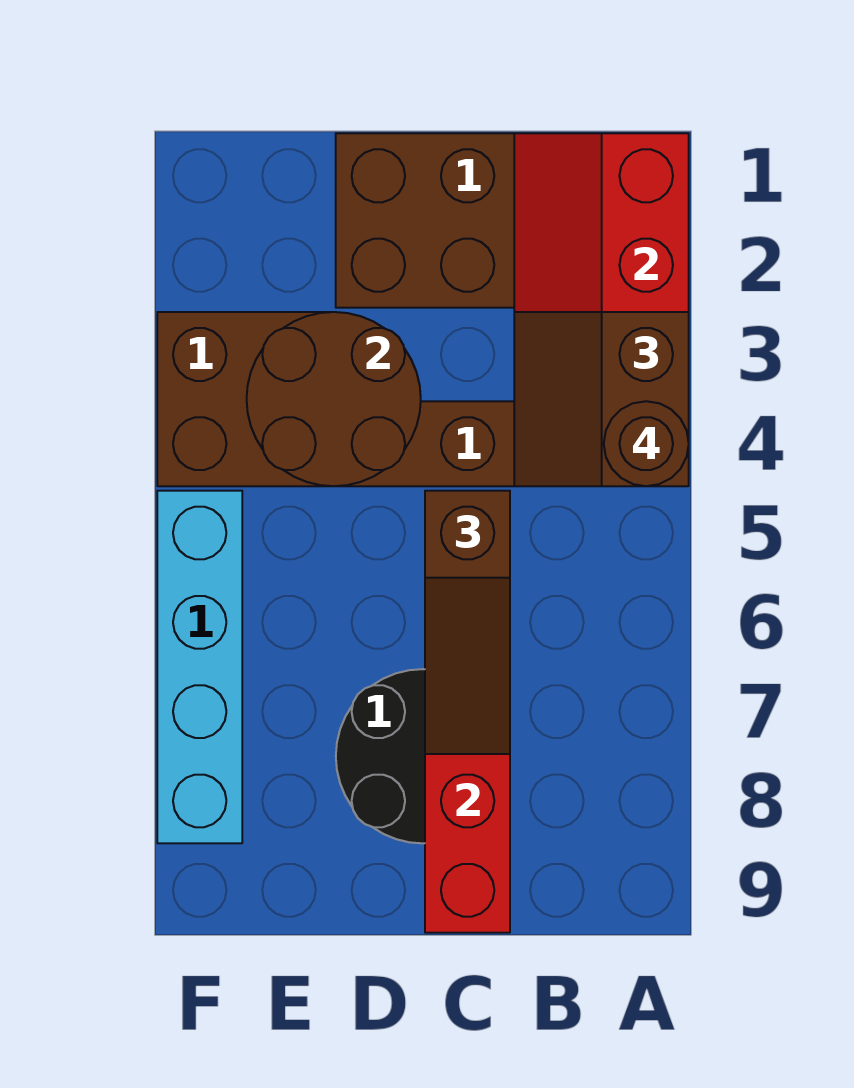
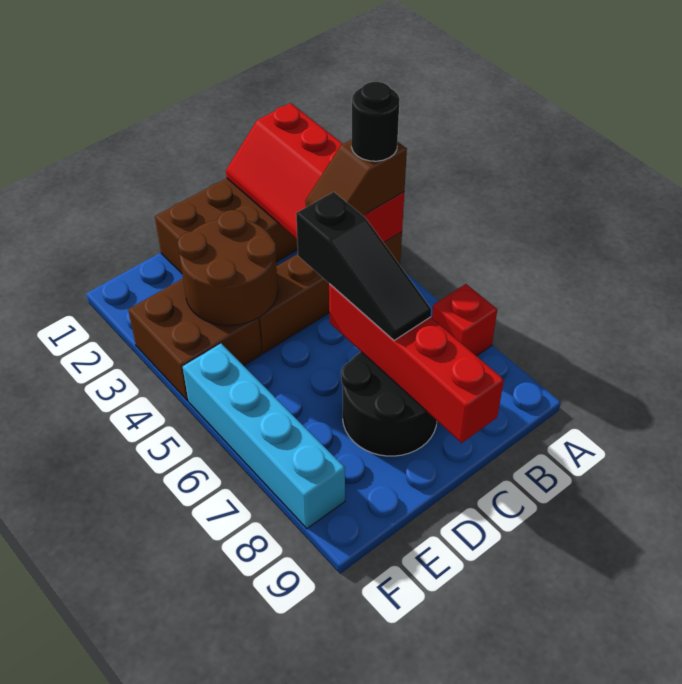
brown 2x2 slope [514,312,689,486] -> brown 1x2 slope [305,139,407,215]
brown 1x1 round brick [604,401,689,486] -> black 1x1 round brick [351,82,400,161]
none -> red 1x1 brick [432,284,497,356]
brown 1x3 slope [425,491,510,754] -> black 1x3 slope [296,192,431,341]

